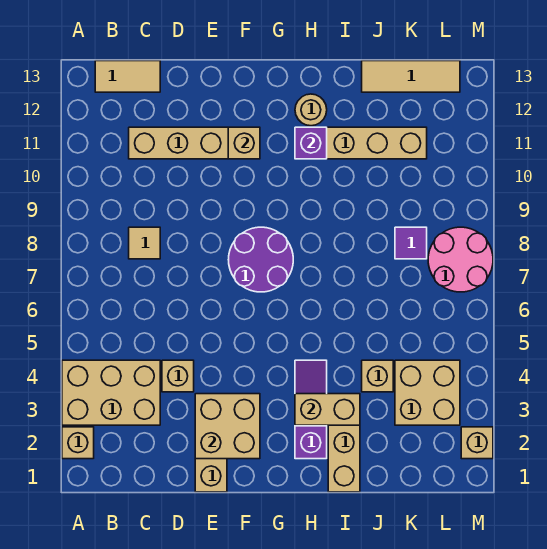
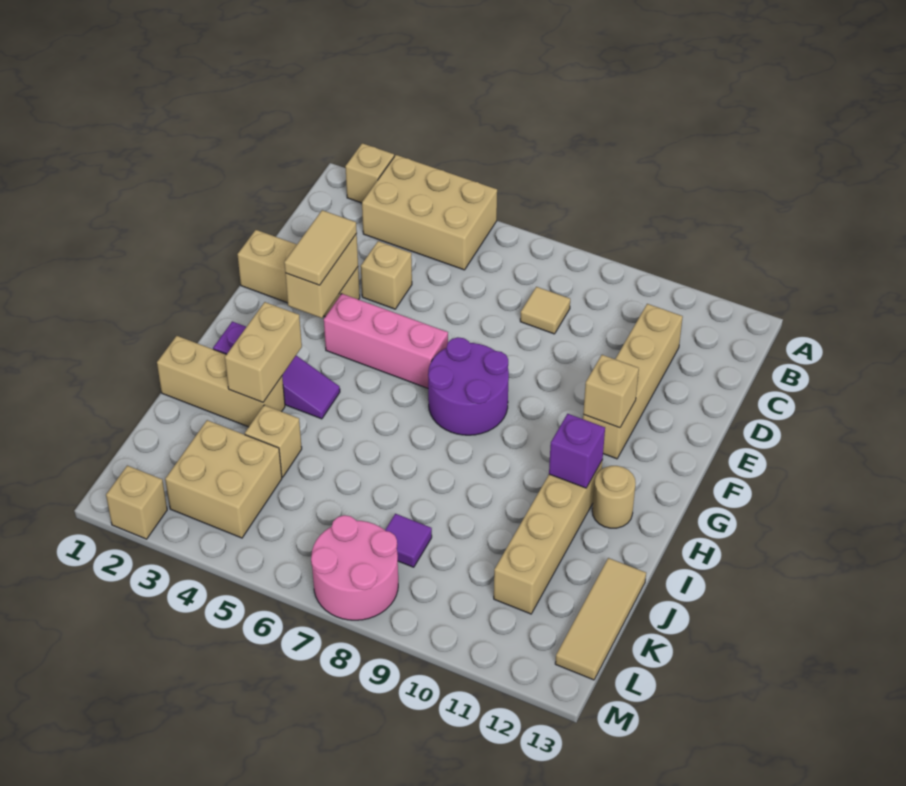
tan 2x3 brick [62,360,160,425] -> tan 2x3 brick turned to [362,155,497,270]
tan 1x2 tile [95,61,160,92] -> tan 1x2 tile moved to [284,210,357,285]
tan 2x2 brick [195,394,260,459] -> tan 1x2 brick [285,234,358,318]
none -> pink 1x3 brick [324,294,448,388]

